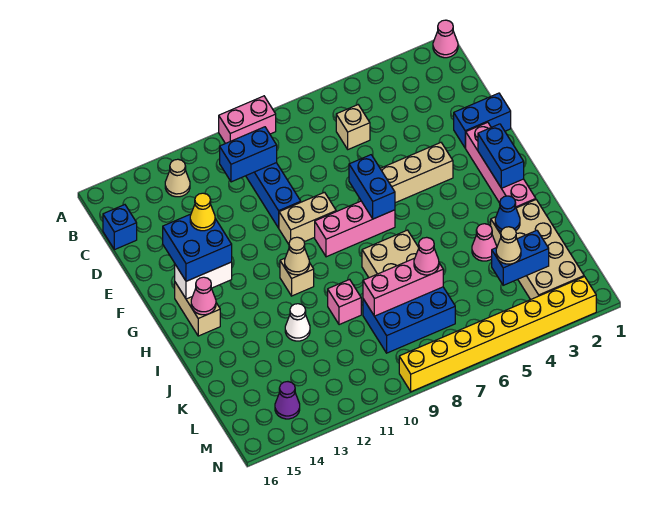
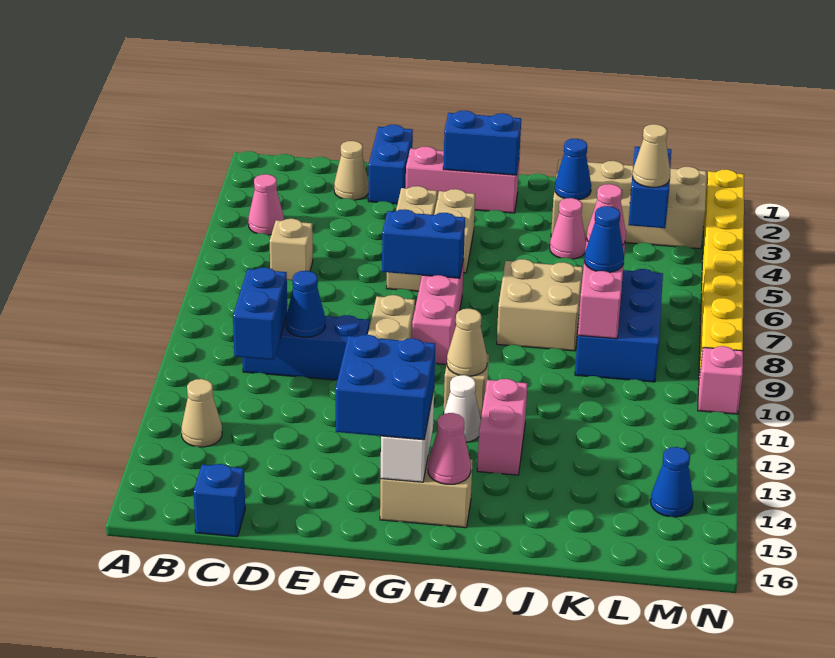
pink 1x1 cone [433,20,458,58] -> pink 1x1 cone moved to [248,174,284,235]
pink 1x2 brick [219,96,276,144] -> pink 1x2 brick moved to [477,379,528,475]
none -> tan 1x1 cone [334,141,369,200]
none -> blue 1x1 cone [286,271,325,337]
pink 1x4 brick [466,122,536,208] -> pink 1x3 brick [406,146,519,213]
yellow 1x1 cone [190,193,215,231] -> none
none -> tan 1x2 brick [434,189,475,273]
pink 1x1 brick [328,279,361,325] -> pink 1x1 brick moved to [698,346,743,414]
white 1x1 cone [285,304,310,341] -> white 1x1 cone moved to [444,375,481,442]
none -> blue 1x1 cone [584,206,624,272]
purple 1x1 cone [275,382,300,419] -> blue 1x1 cone [651,447,693,517]

